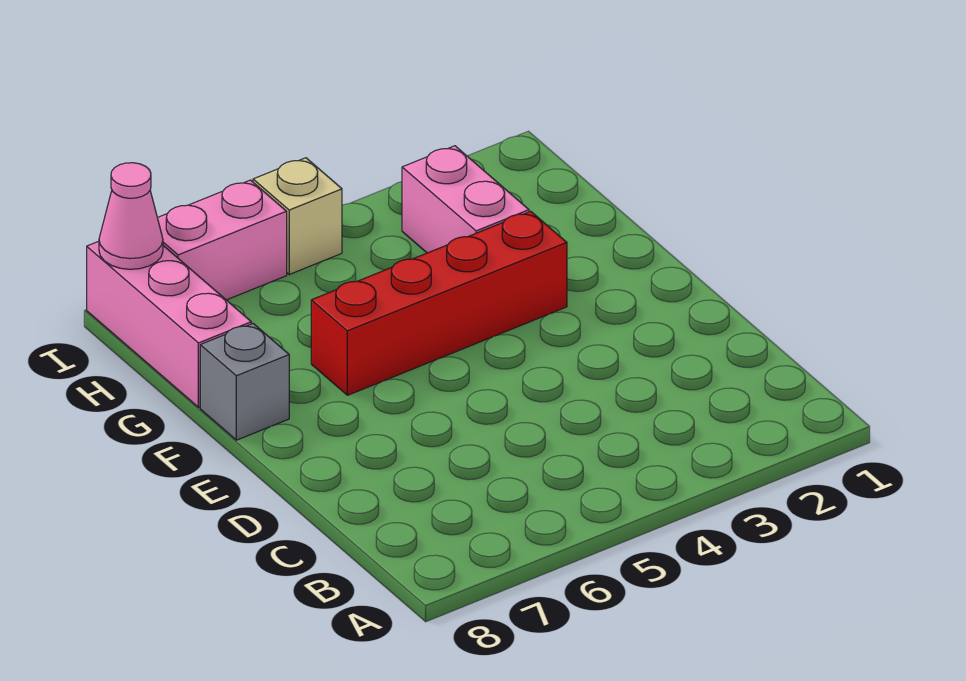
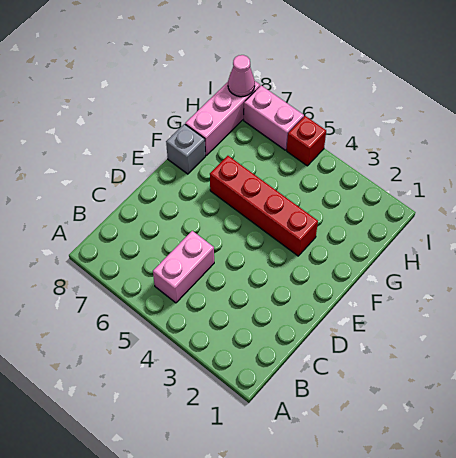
pink 1x2 brick [402,146,529,253] -> pink 1x2 brick moved to [153,231,214,303]
tan 1x1 brick [253,158,342,274] -> red 1x1 brick [287,116,326,166]

